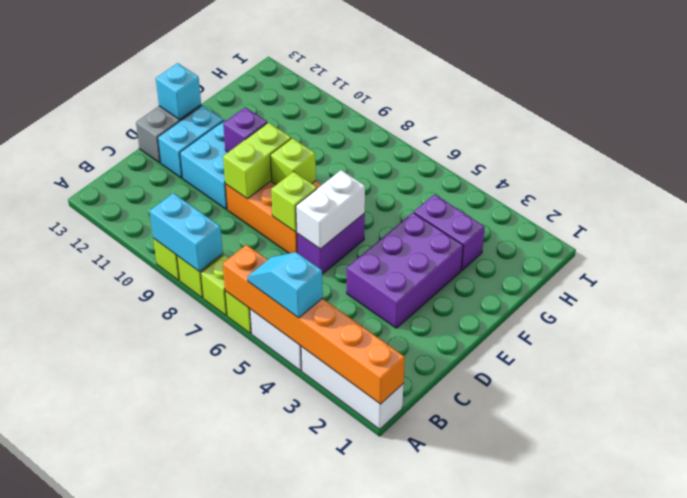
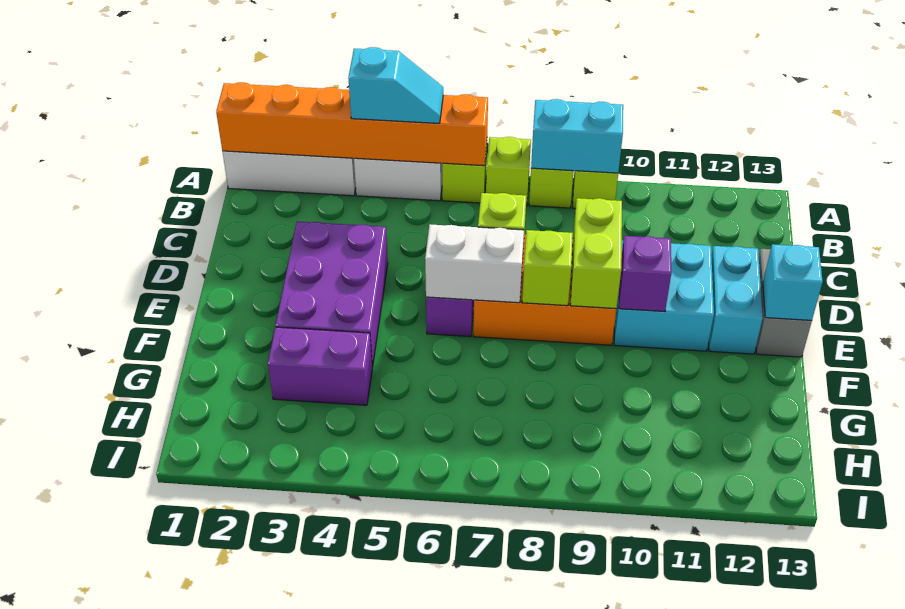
white 1x2 brick [296,170,365,249] -> white 1x2 brick turned to [425,224,524,303]

